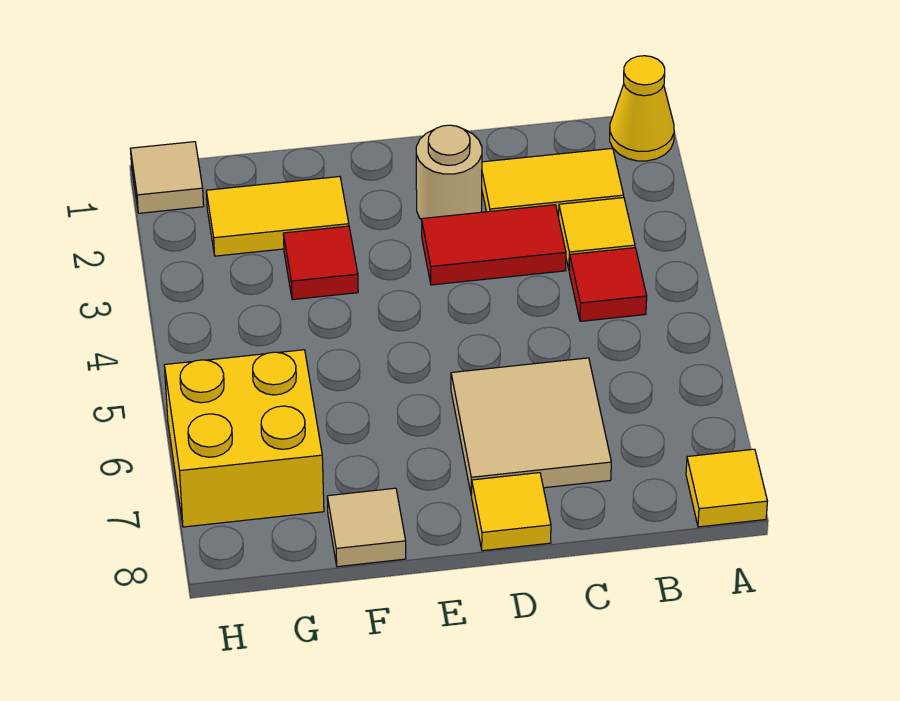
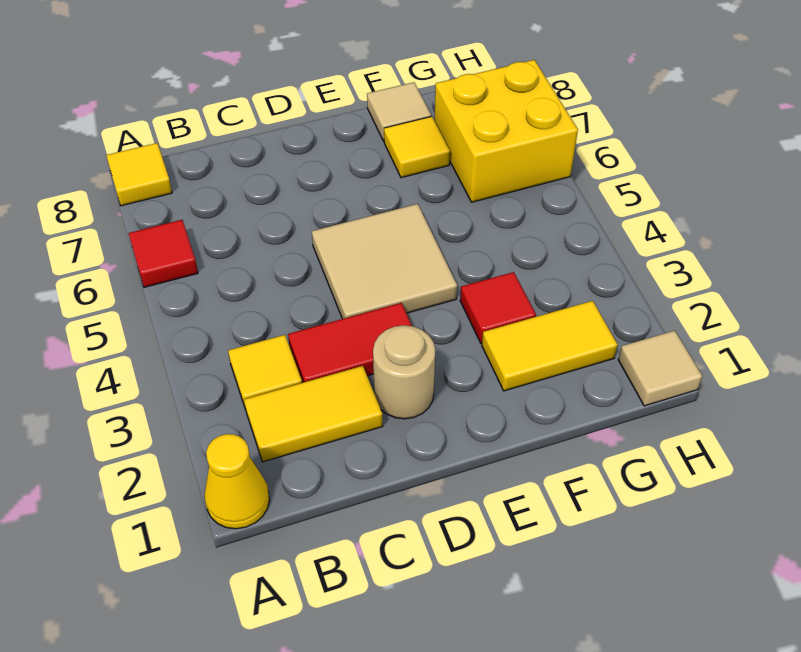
red 1x1 tile [569,248,647,321] -> red 1x1 tile moved to [129,220,198,287]
tan 2x2 tile [451,358,611,495] -> tan 2x2 tile moved to [312,204,457,319]
yellow 1x1 tile [471,473,551,551] -> yellow 1x1 tile moved to [384,116,450,178]

